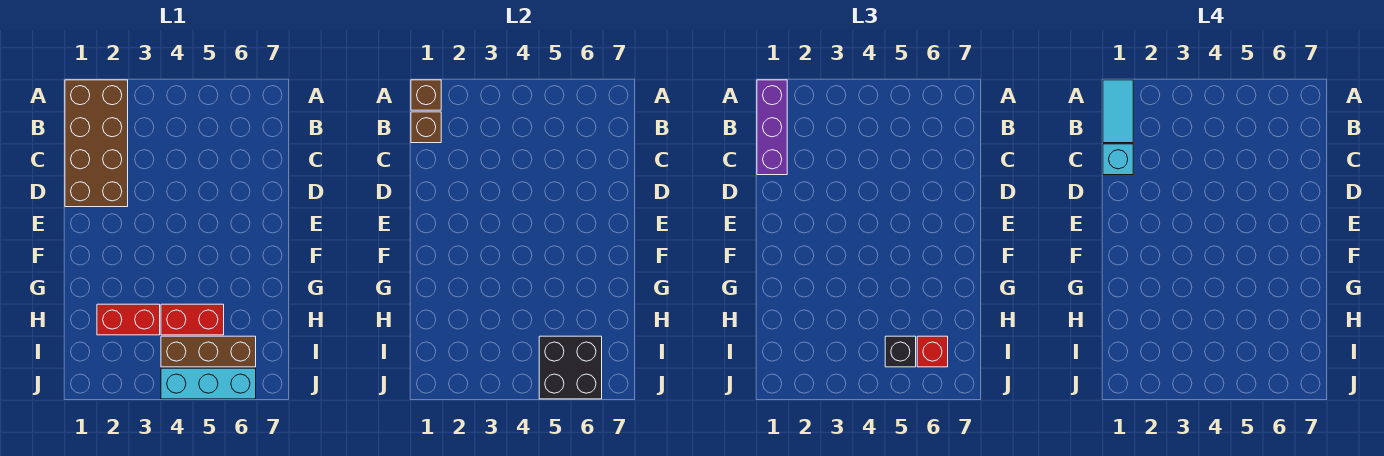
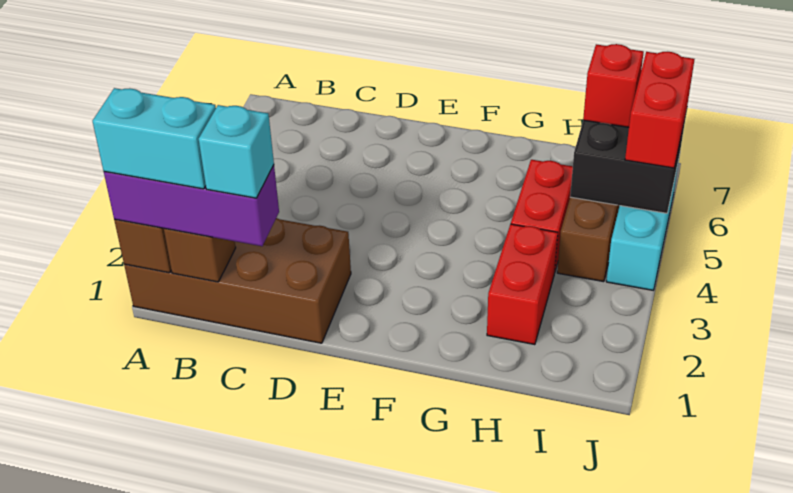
cyan 1x2 tile [1103,80,1133,143] -> cyan 1x2 brick [93,88,216,189]
black 1x1 brick [885,336,916,367] -> none
none -> red 1x2 brick [625,52,694,168]

